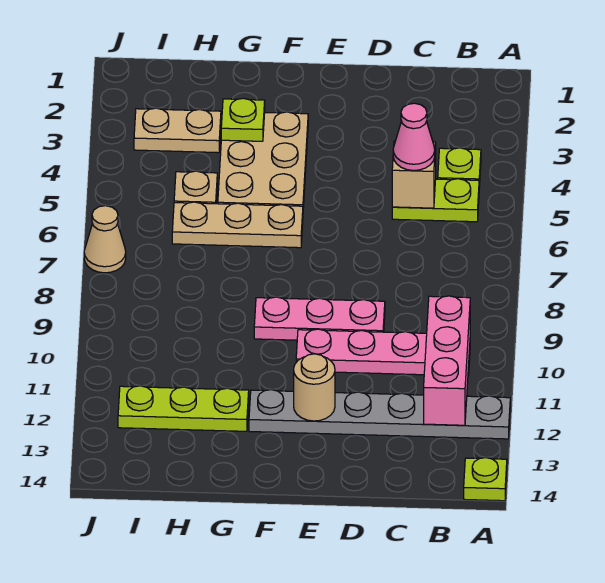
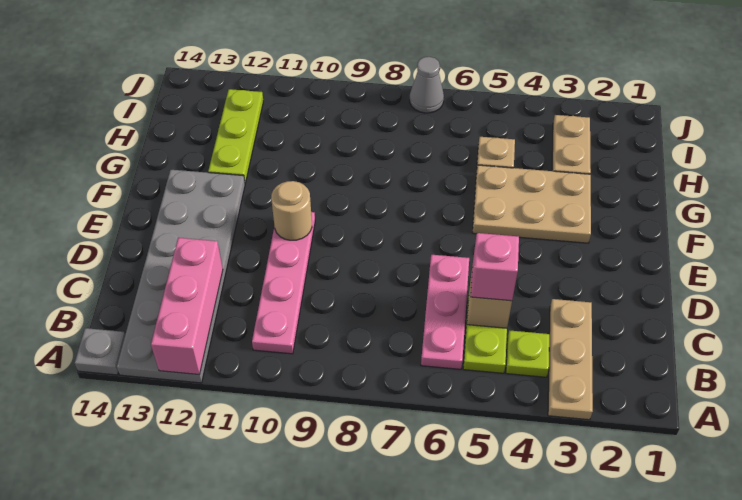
grey 1x6 plate [249,390,510,439] -> grey 2x6 plate [117,170,245,383]
lime 1x1 plate [464,458,507,501] -> grey 1x1 plate [75,328,125,375]
pink 1x3 brick [424,296,470,425] -> pink 1x3 brick turned to [151,238,223,375]
pink 1x1 cone [393,103,435,170] -> pink 1x1 brick [471,233,519,301]
pink 1x3 plate [254,297,385,340] -> pink 1x3 plate moved to [421,255,469,369]
tan 1x1 round brick [294,354,335,421] -> tan 1x1 round brick moved to [271,181,312,240]
tan 1x3 plate [172,202,303,248] -> tan 1x3 plate moved to [548,299,593,420]
lime 1x1 plate [221,98,265,141] -> none
tan 1x1 cone [84,206,126,273] -> grey 1x1 cone [410,57,444,113]

